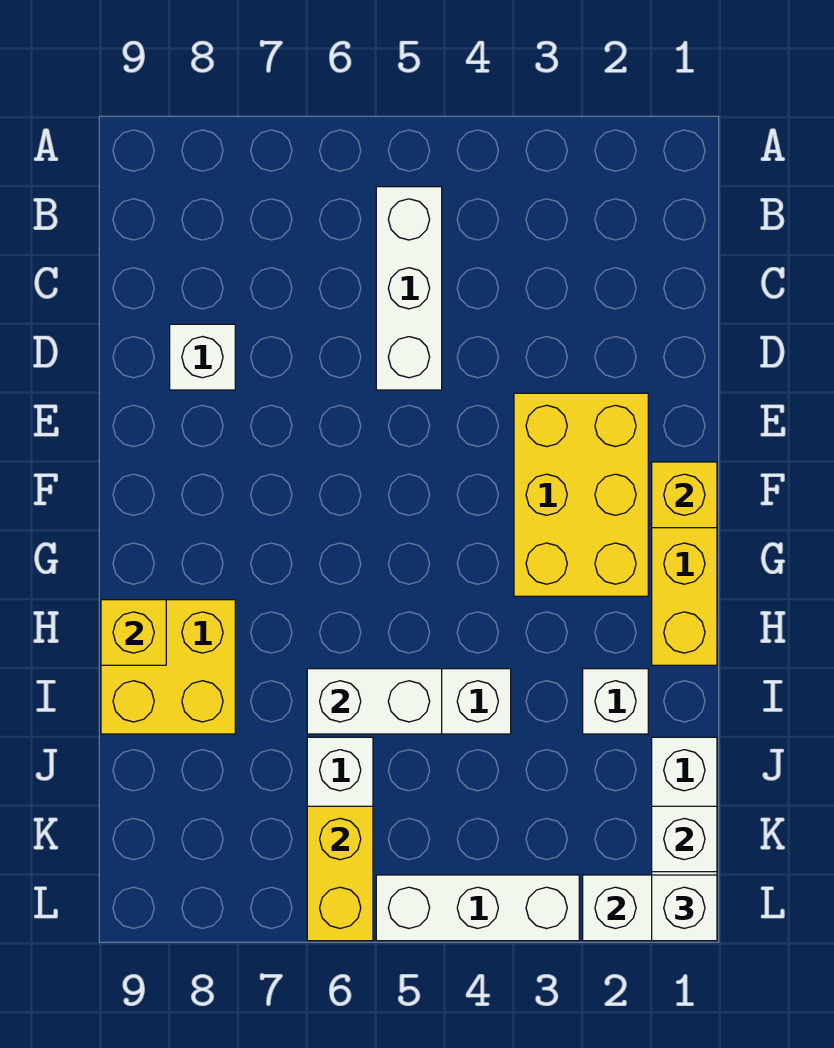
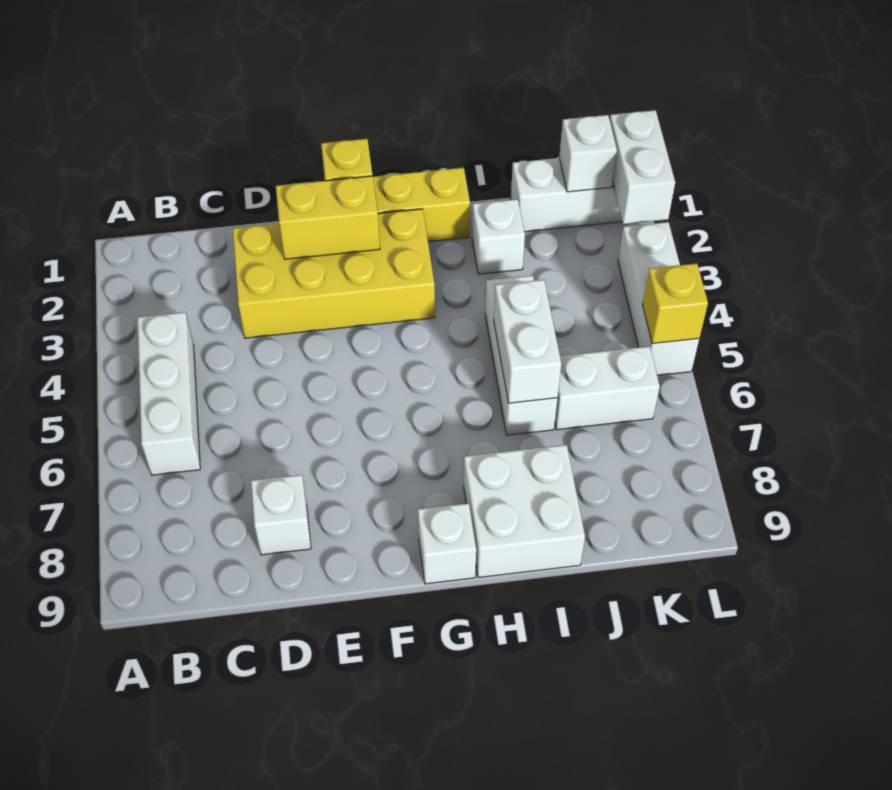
white 1x3 brick [376,187,442,390] -> white 1x3 brick turned to [138,312,200,475]
yellow 2x3 brick [514,393,648,596] -> yellow 2x4 brick [233,209,435,338]
yellow 2x2 brick [101,600,235,734] -> white 2x2 brick [464,445,585,578]
yellow 1x1 brick [101,600,166,665] -> yellow 1x1 brick moved to [642,263,708,344]
yellow 1x2 brick [307,806,373,941] -> yellow 1x2 brick moved to [276,176,380,259]
white 1x1 brick [652,875,717,941] -> white 1x1 brick moved to [418,503,476,584]

